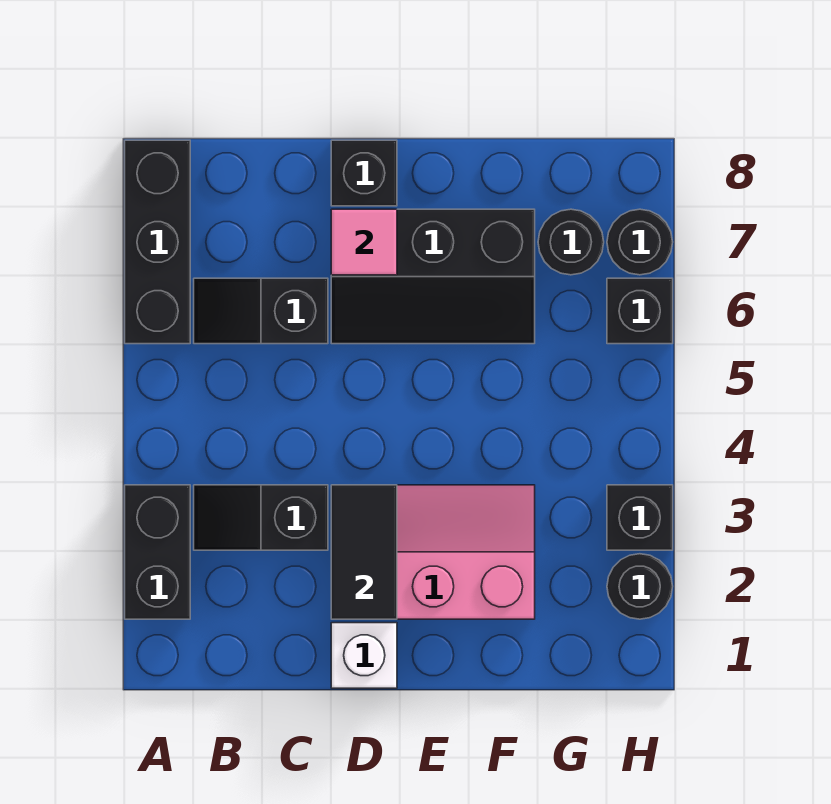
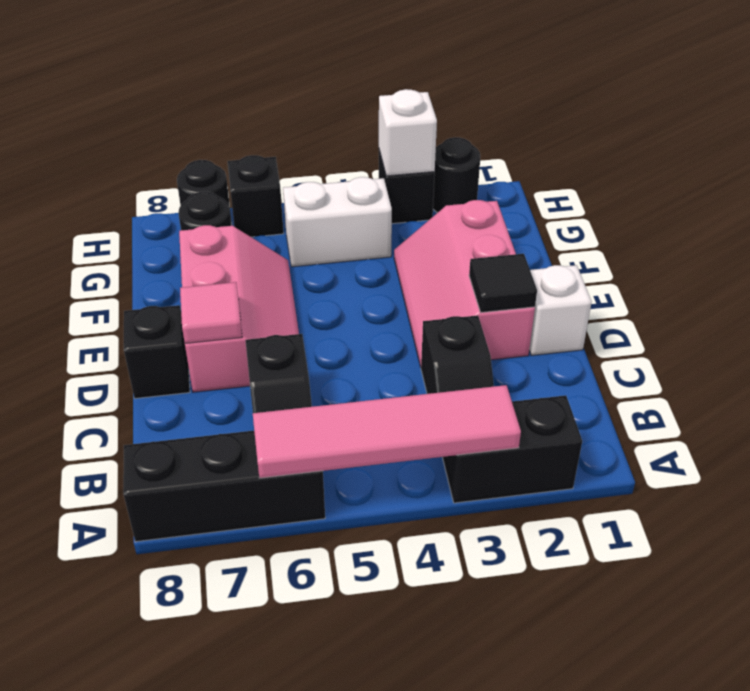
none -> pink 1x4 tile [253,385,521,478]
black 1x2 tile [331,485,397,619] -> black 1x1 tile [469,254,537,313]
black 2x3 slope [331,209,535,344] -> pink 2x3 slope [179,225,299,392]
none -> white 1x2 brick [283,177,392,267]
none -> white 1x1 brick [379,89,437,176]

